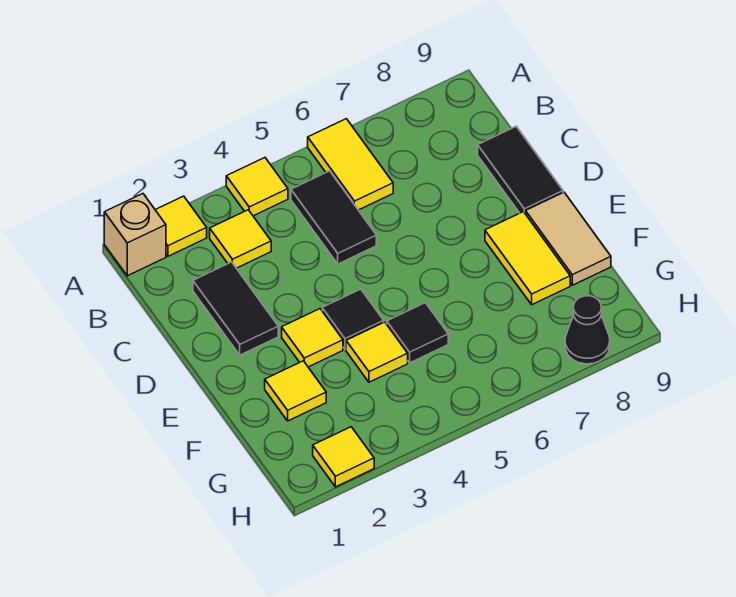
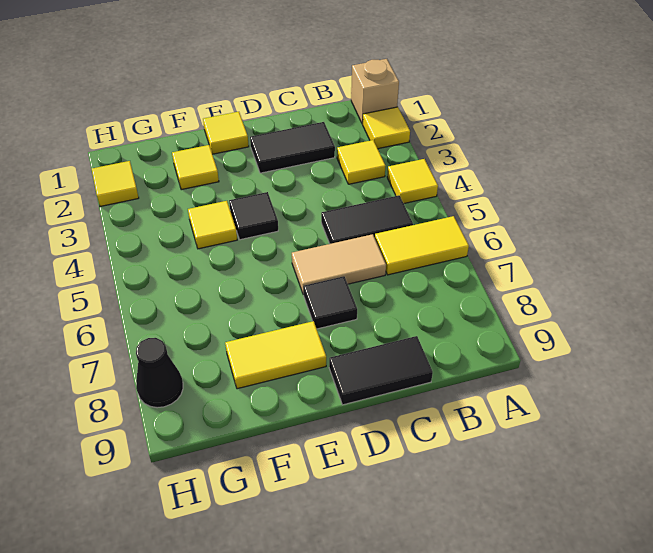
yellow 1x1 tile [282,309,343,367] -> yellow 1x1 tile moved to [203,112,249,154]
tan 1x2 tile [526,192,611,285] -> tan 1x2 tile moved to [292,234,386,295]
black 1x1 tile [387,303,448,363] -> black 1x1 tile moved to [303,276,357,329]

